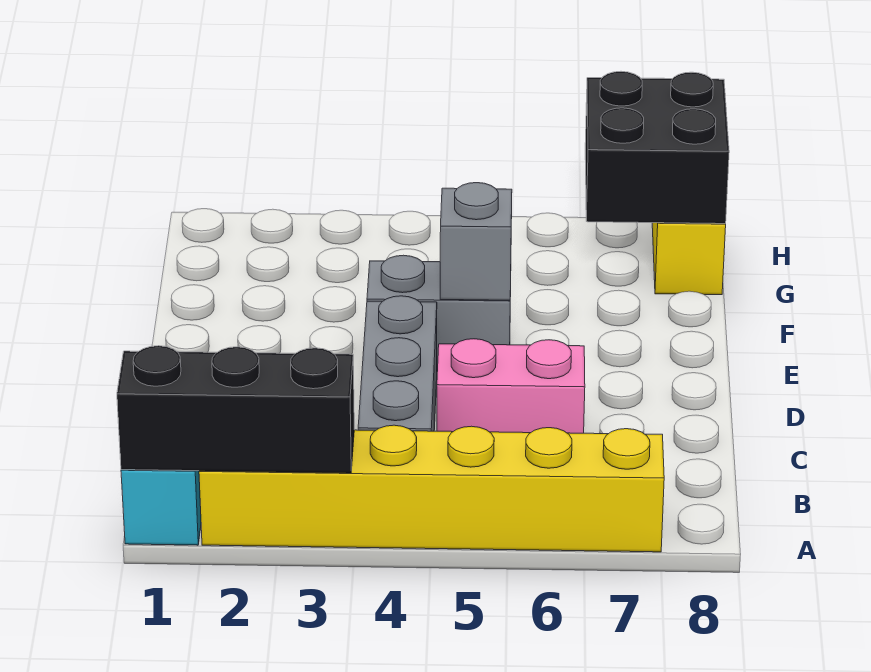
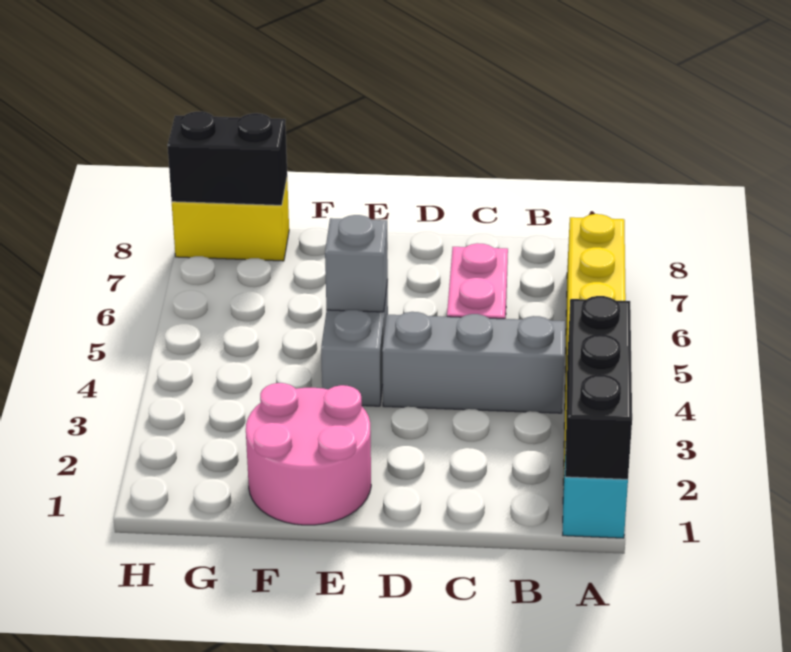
none -> pink 2x2 round brick [246,383,371,525]
black 2x2 brick [585,71,729,224] -> black 1x2 brick [168,112,287,205]

